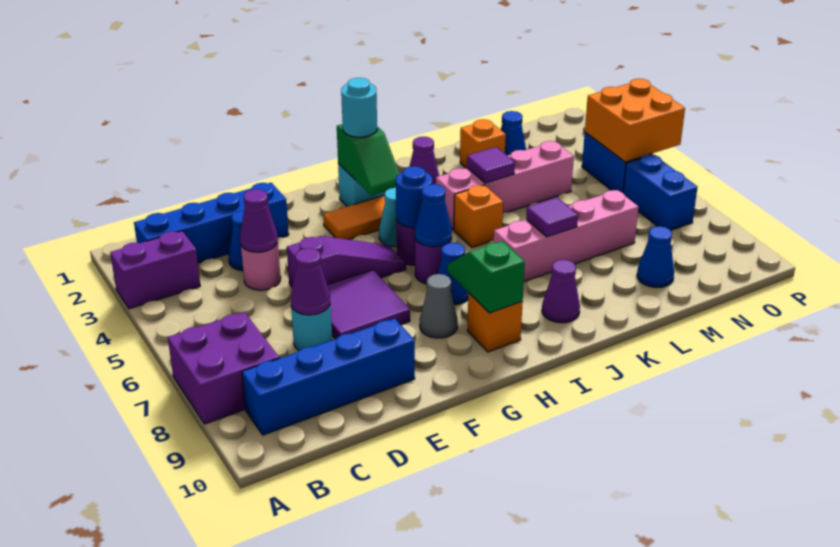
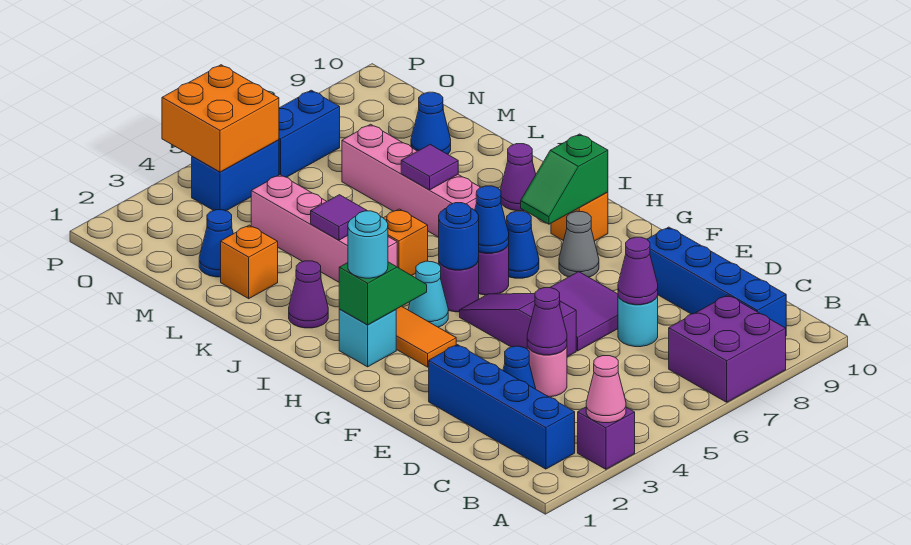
purple 1x2 brick [110,231,200,309] -> purple 1x1 brick [578,407,635,469]
none -> pink 1x1 cone [586,356,626,423]

